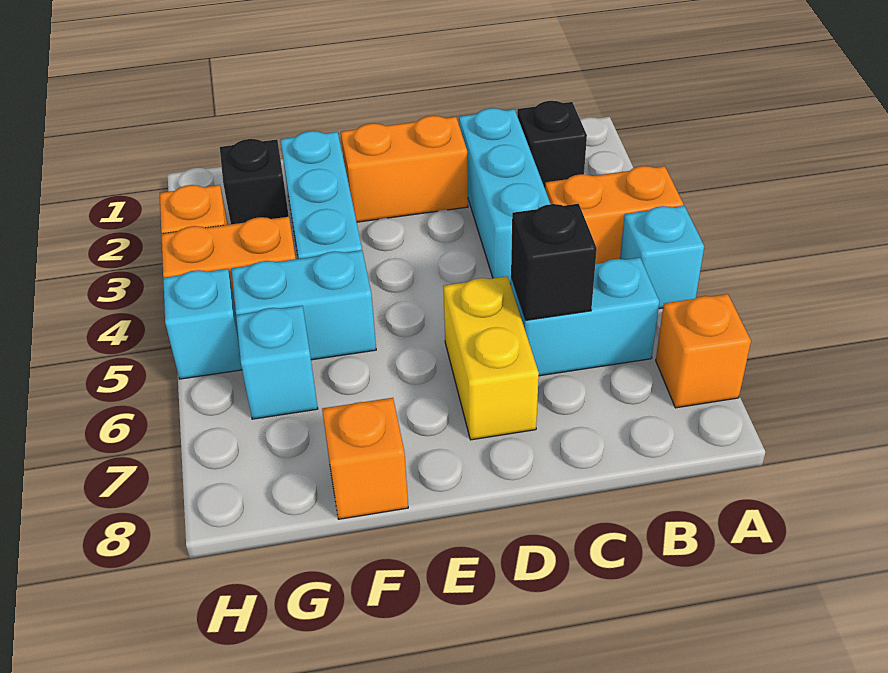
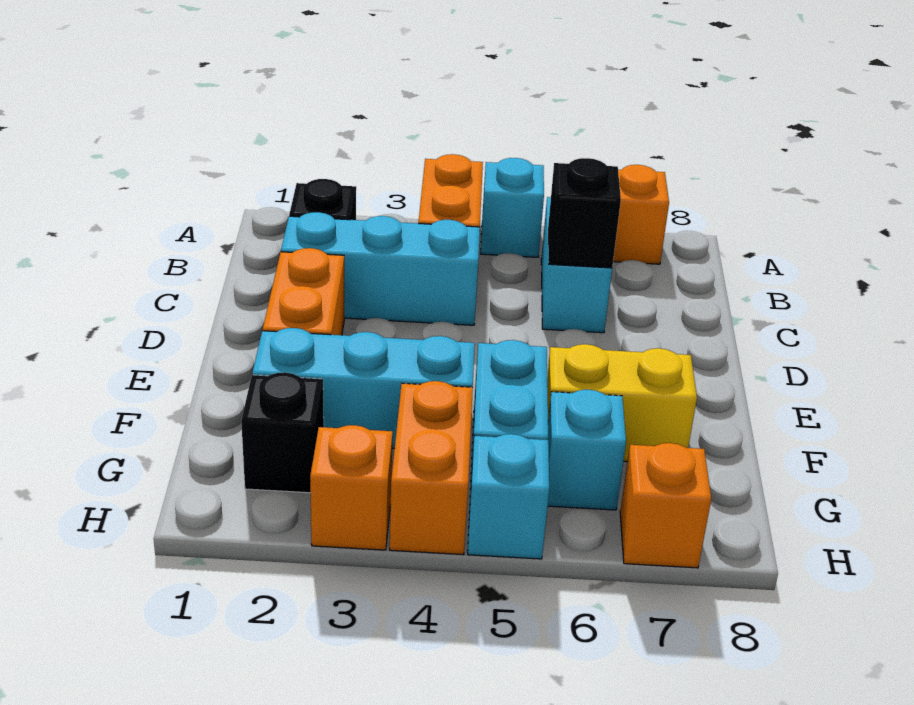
yellow 1x2 brick [444,276,539,440] -> yellow 1x2 brick moved to [547,344,697,462]
orange 1x1 brick [322,398,408,519] -> orange 1x1 brick moved to [620,443,711,568]

